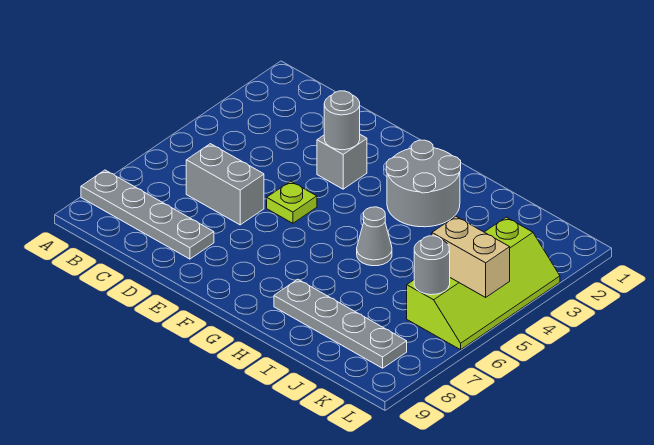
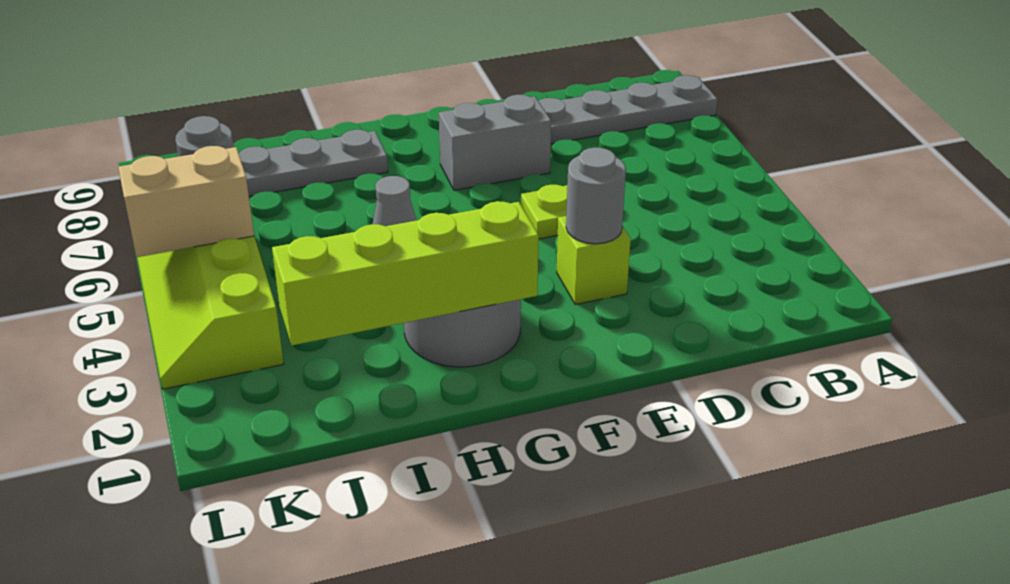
grey 1x2 brick [186,144,264,225] -> grey 1x2 brick moved to [439,95,551,190]
grey 1x1 brick [317,135,367,189] -> lime 1x1 brick [557,216,631,304]
none -> lime 1x4 brick [272,201,539,345]

